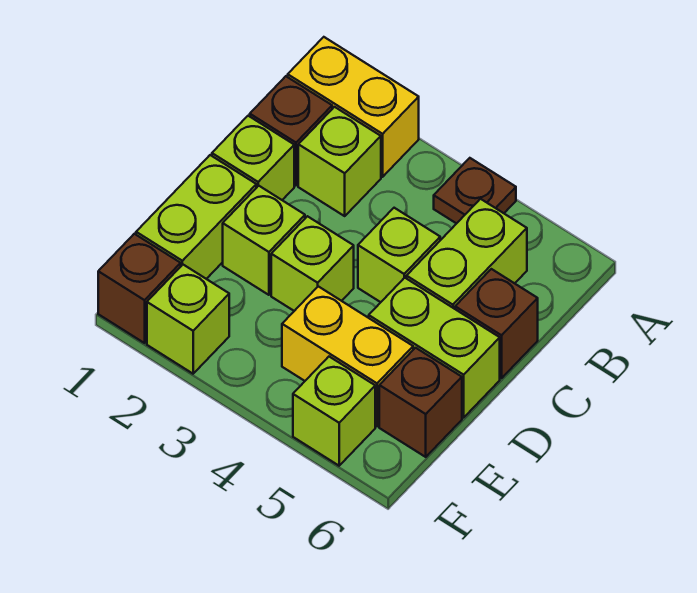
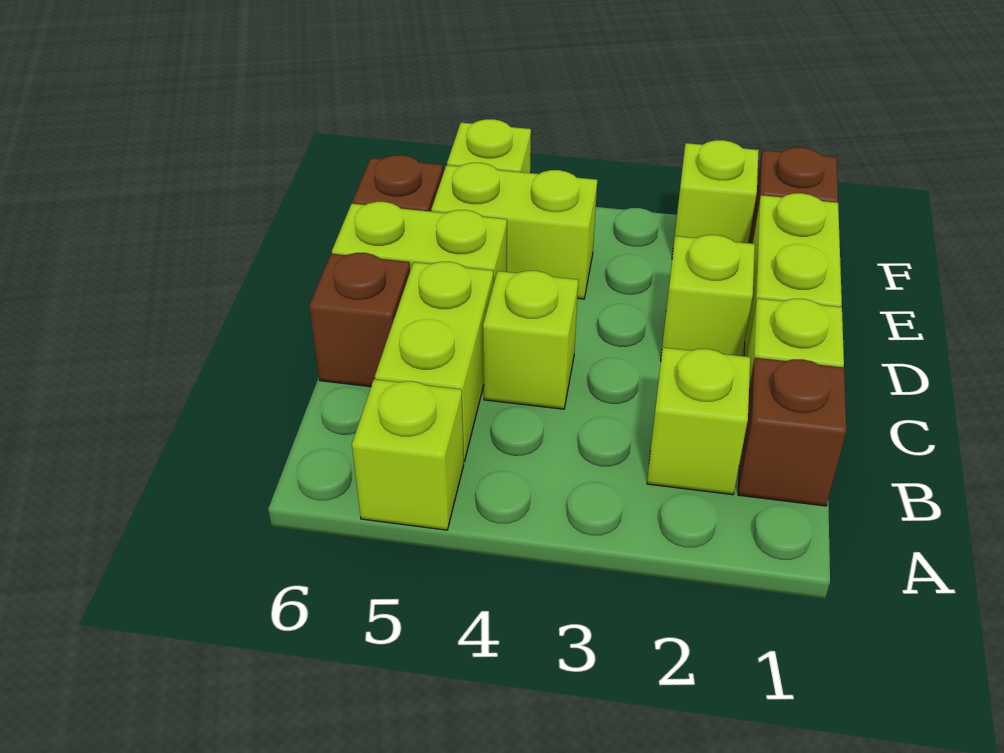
yellow 1x2 brick [288,37,419,177] -> none
brown 1x1 plate [434,158,516,224] -> none
lime 1x1 brick [271,216,354,311] -> lime 1x1 brick moved to [352,379,464,530]
yellow 1x2 brick [282,286,413,426] -> lime 1x2 brick [431,163,597,299]

